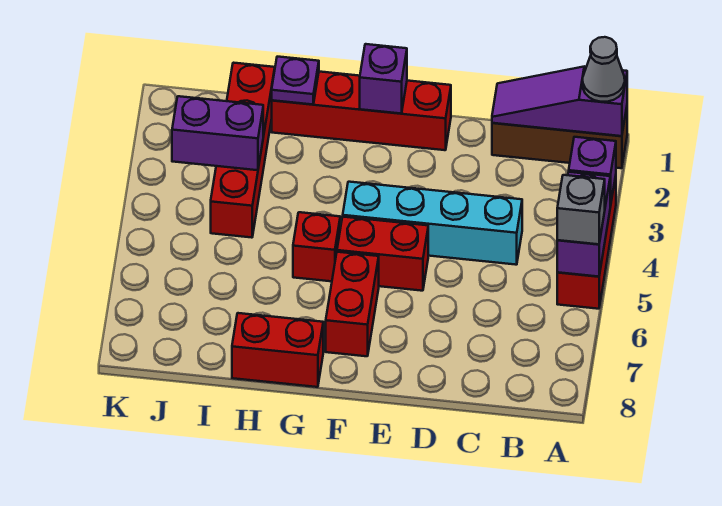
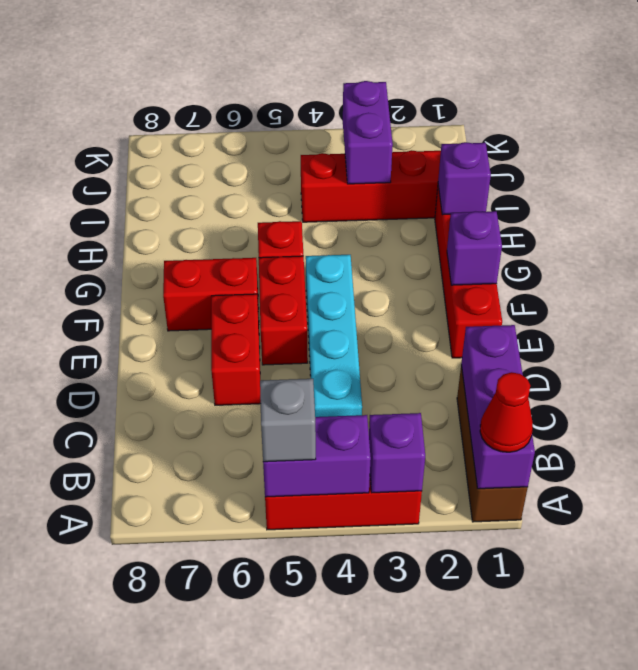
purple 1x3 slope [492,67,627,136] -> purple 1x3 brick [461,325,535,489]
grey 1x1 cone [583,37,625,102] -> red 1x1 cone [480,372,533,452]
red 1x2 brick [232,313,323,387] -> red 1x2 brick moved to [211,294,261,405]
purple 1x1 plate [272,57,319,105] -> purple 1x1 brick [438,142,491,215]

